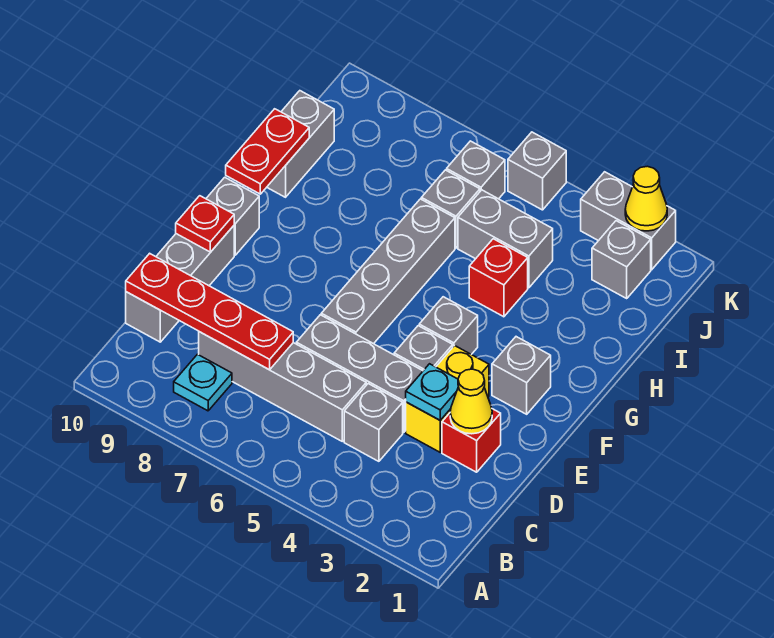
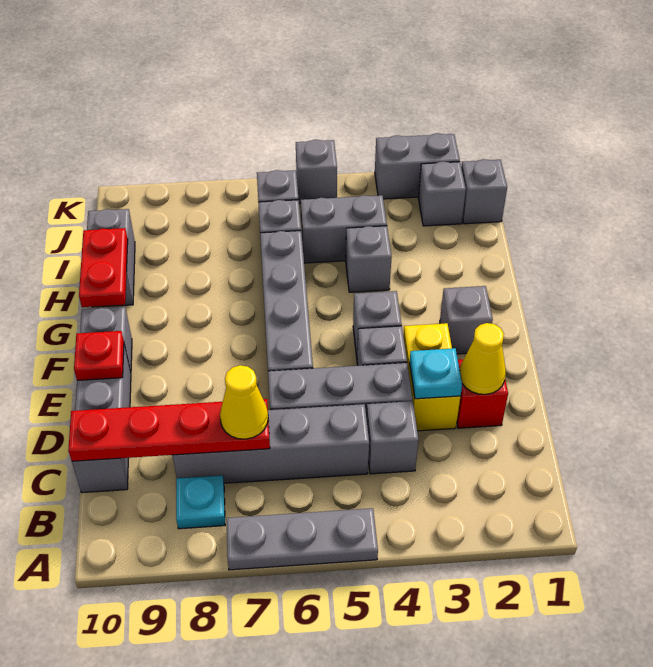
none -> grey 1x3 plate [226,508,378,570]
red 1x1 brick [469,239,528,317] -> grey 1x1 brick [346,226,392,292]
none -> grey 1x1 brick [461,159,507,224]
yellow 1x1 cone [625,166,667,231] -> yellow 1x1 cone moved to [220,365,268,439]

